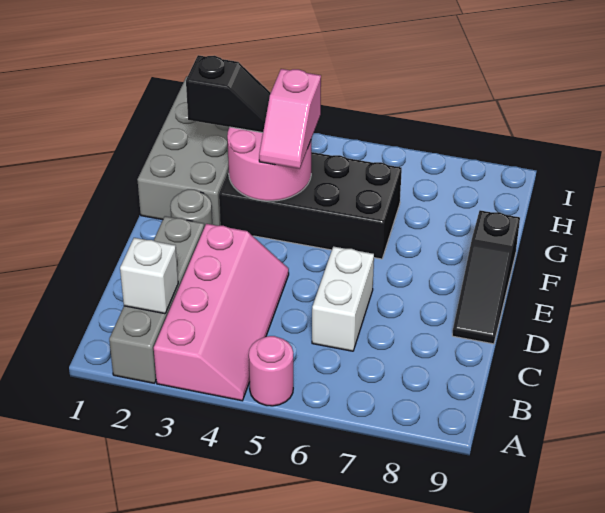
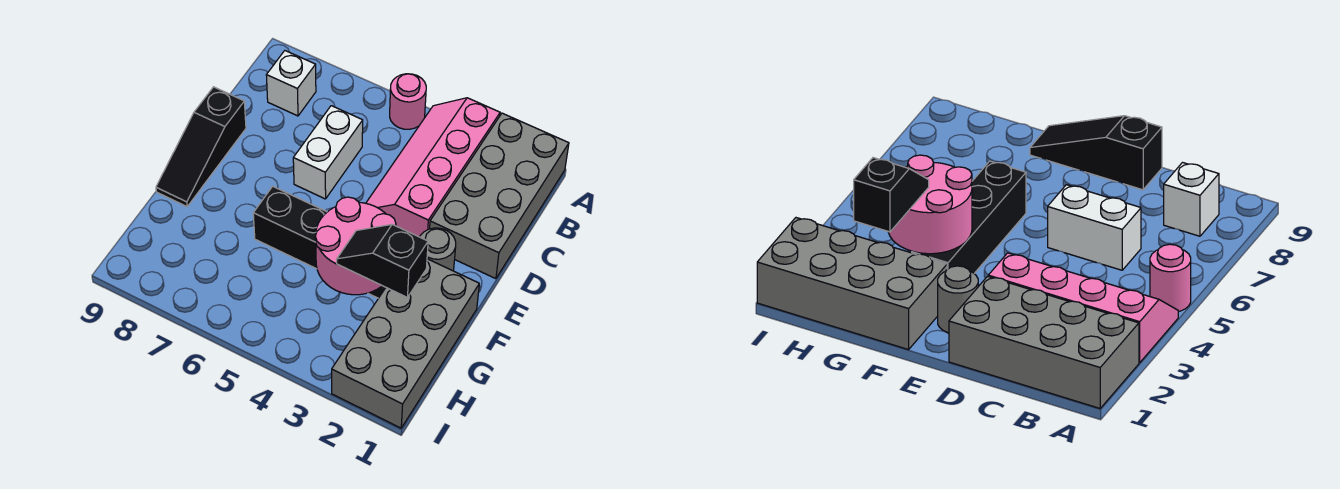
grey 1x4 brick [109,216,204,383] -> grey 2x4 brick [430,113,569,279]
white 1x1 brick [120,238,178,314] -> white 1x1 brick moved to [266,51,316,116]
black 1x3 slope [452,210,520,344] -> black 1x3 slope turned to [156,87,246,206]
black 2x4 brick [219,152,402,259] -> black 1x4 brick [253,186,386,298]
pink 1x2 slope [259,69,321,169] -> none

